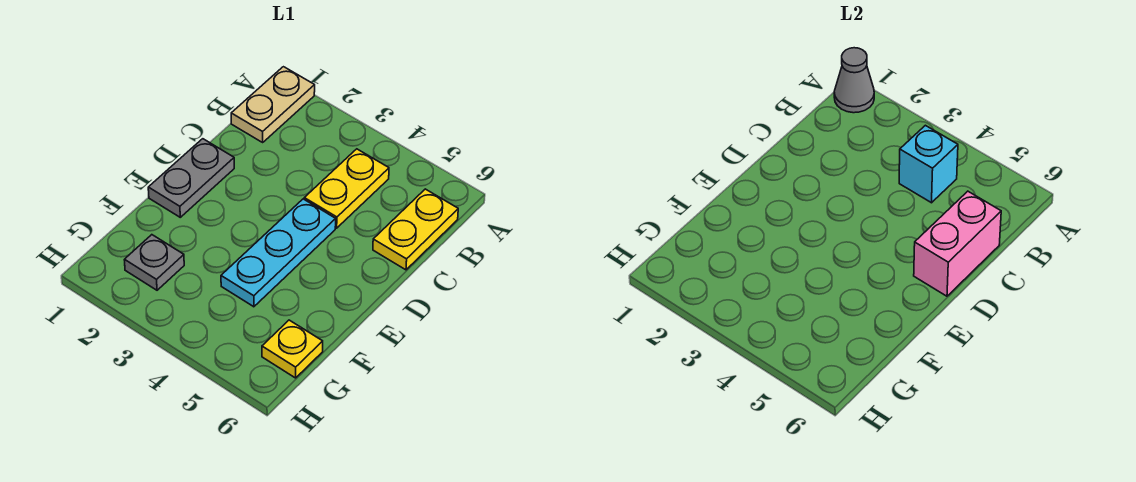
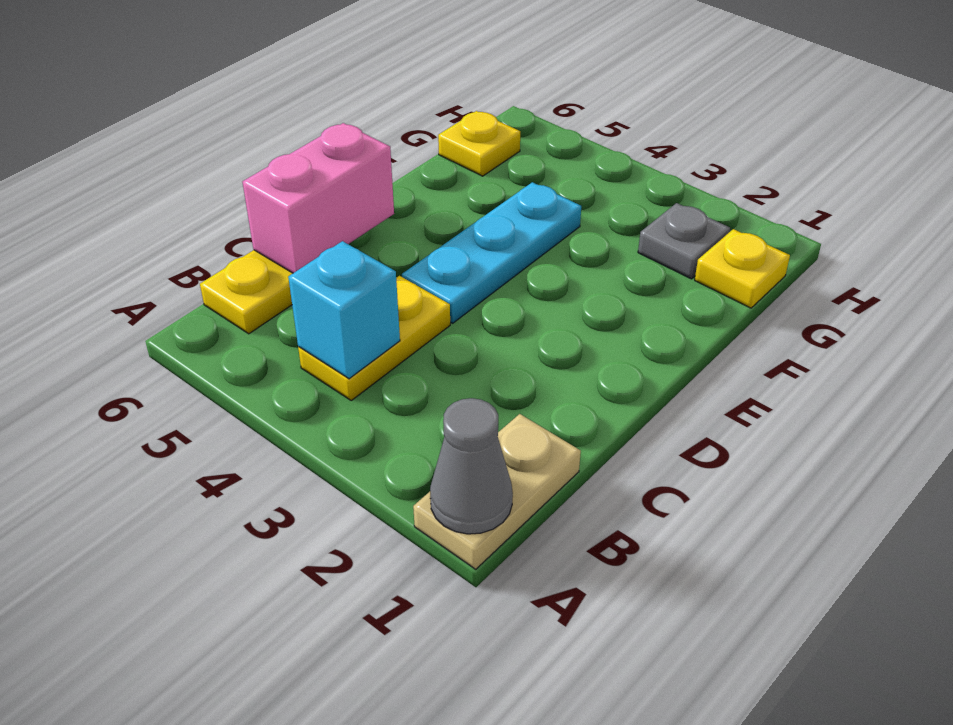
grey 1x2 plate [148,139,234,217] -> none
none -> yellow 1x1 plate [695,229,790,308]

